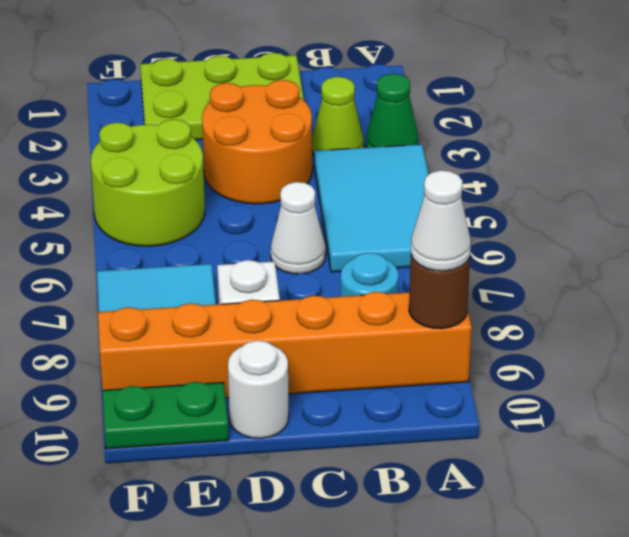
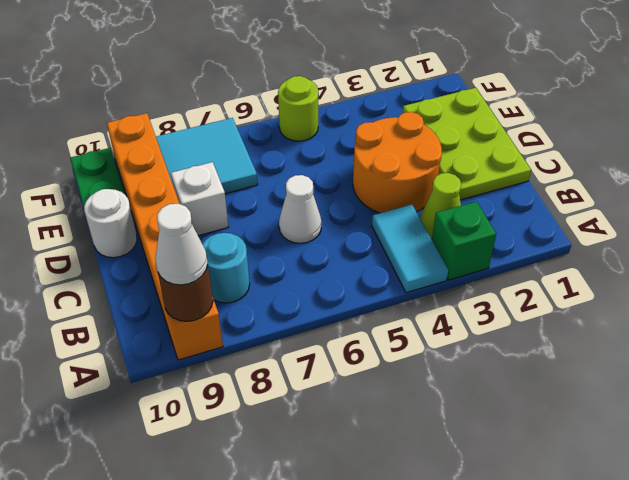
green 1x1 cone [366,74,418,148] -> green 1x1 brick [432,201,496,280]
cyan 2x3 tile [314,144,429,272] -> cyan 1x2 tile [372,205,448,293]
lime 2x2 round brick [91,119,205,246] -> lime 1x1 round brick [278,76,318,141]

